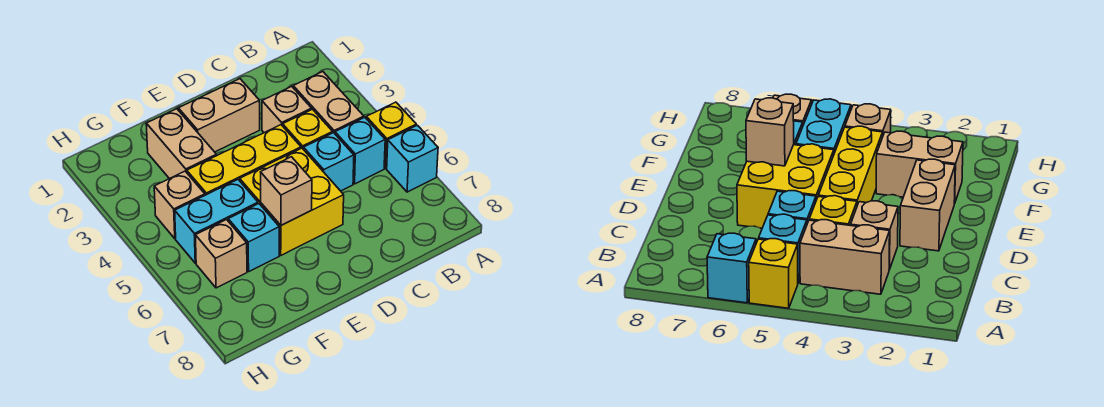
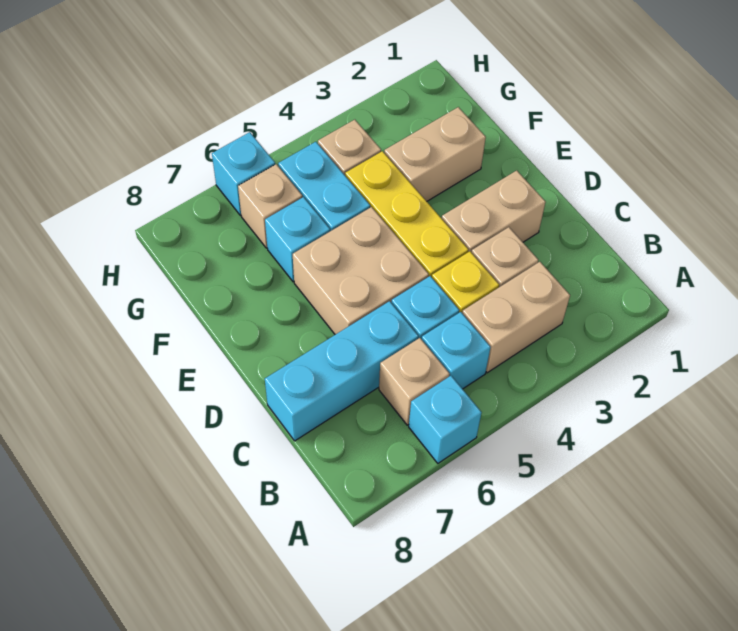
yellow 1x1 brick [366,102,416,168] -> none
none -> cyan 1x3 brick [265,301,418,441]
tan 1x2 brick [178,79,260,152] -> tan 1x2 brick turned to [442,170,546,253]
yellow 2x2 brick [240,148,344,255] -> tan 2x2 brick [293,207,429,335]
tan 1x1 brick [261,157,312,225] -> tan 1x1 brick moved to [379,338,449,425]
none -> cyan 1x1 brick [212,132,275,215]

